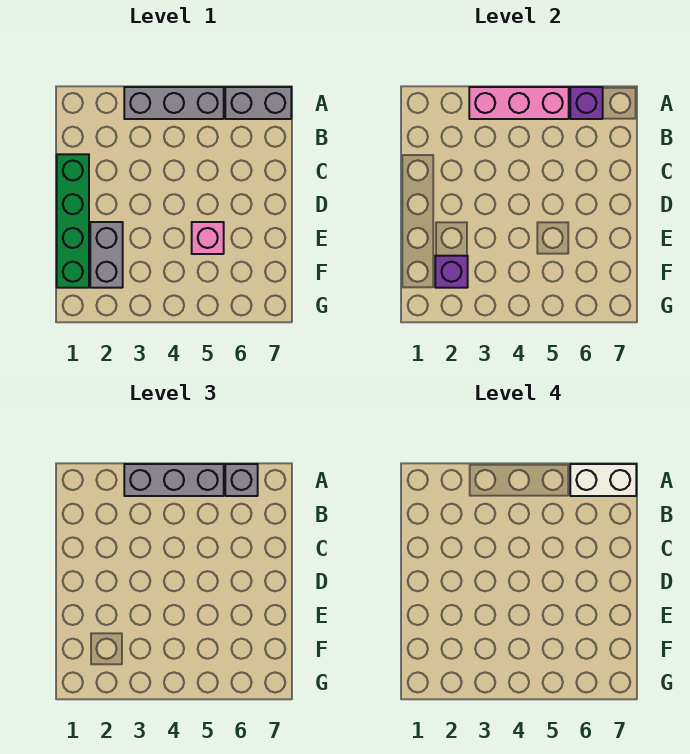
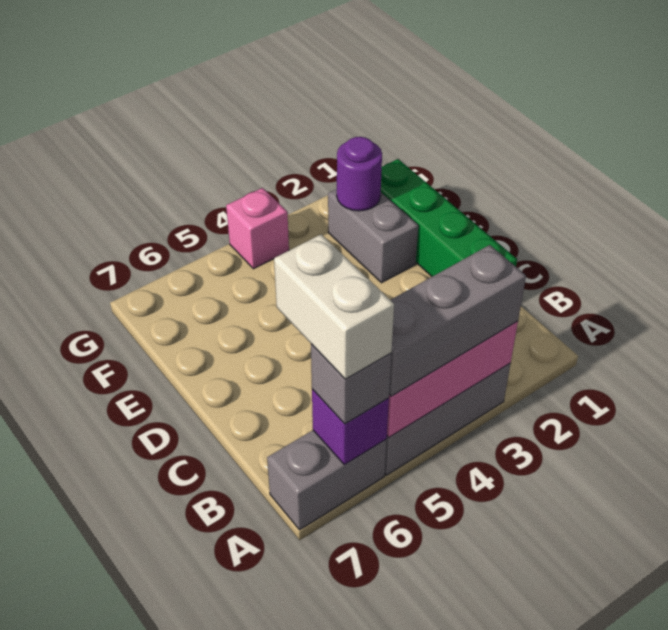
white 1x2 brick [570,464,636,496] -> white 1x2 brick turned to [274,234,394,379]
pink 1x1 brick [192,222,224,254] -> pink 1x1 brick moved to [226,188,289,269]
purple 1x1 brick [435,256,468,288] -> purple 1x1 round brick [337,137,382,211]

